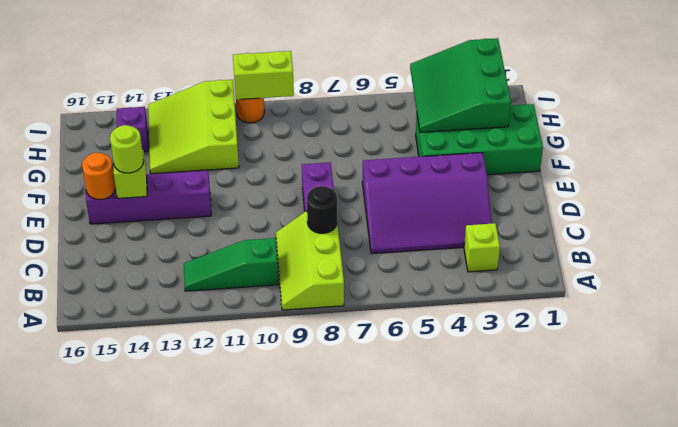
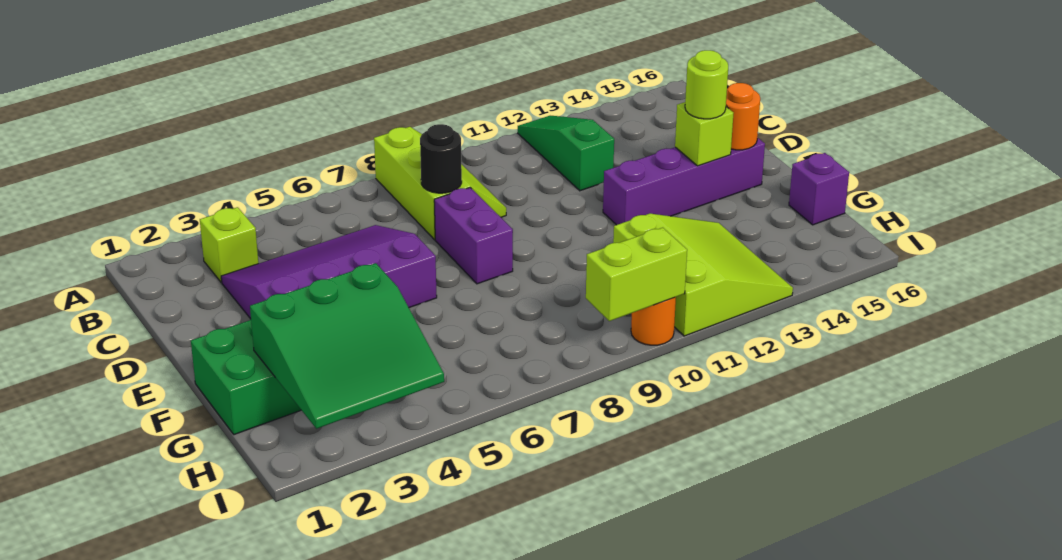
green 1x3 slope [184,238,278,291] -> green 1x3 slope turned to [518,116,614,191]
green 3x3 slope [410,38,511,132] -> green 3x3 slope turned to [250,263,444,429]
purple 1x1 brick [117,107,148,152] -> purple 1x1 brick moved to [789,153,849,225]

